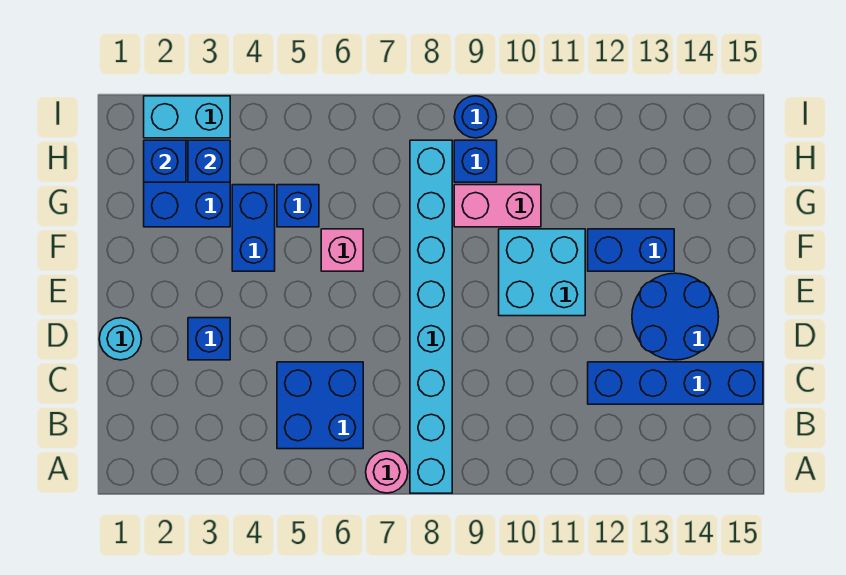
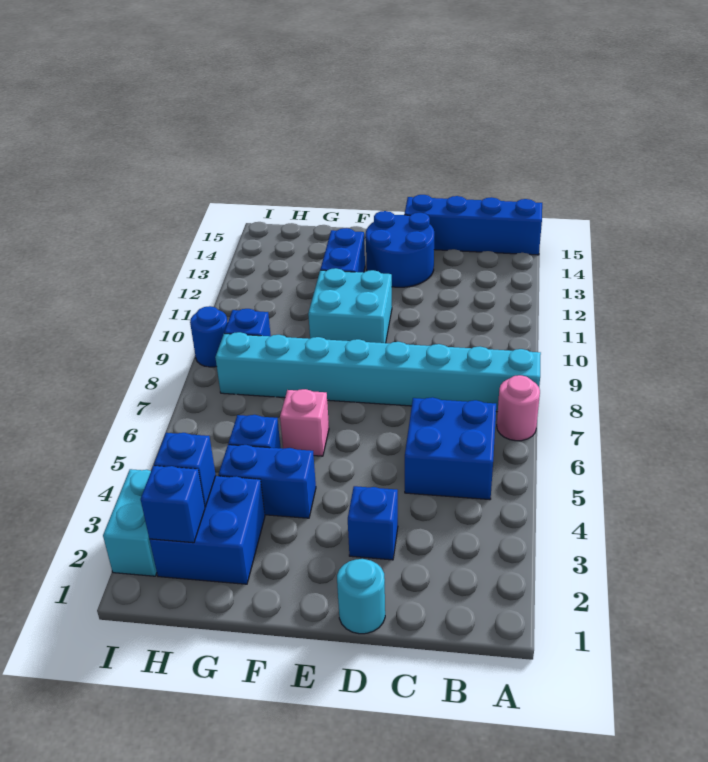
blue 1x4 brick [588,362,763,404] -> blue 1x4 brick turned to [404,195,542,255]
pink 1x2 brick [454,185,541,227] -> none

